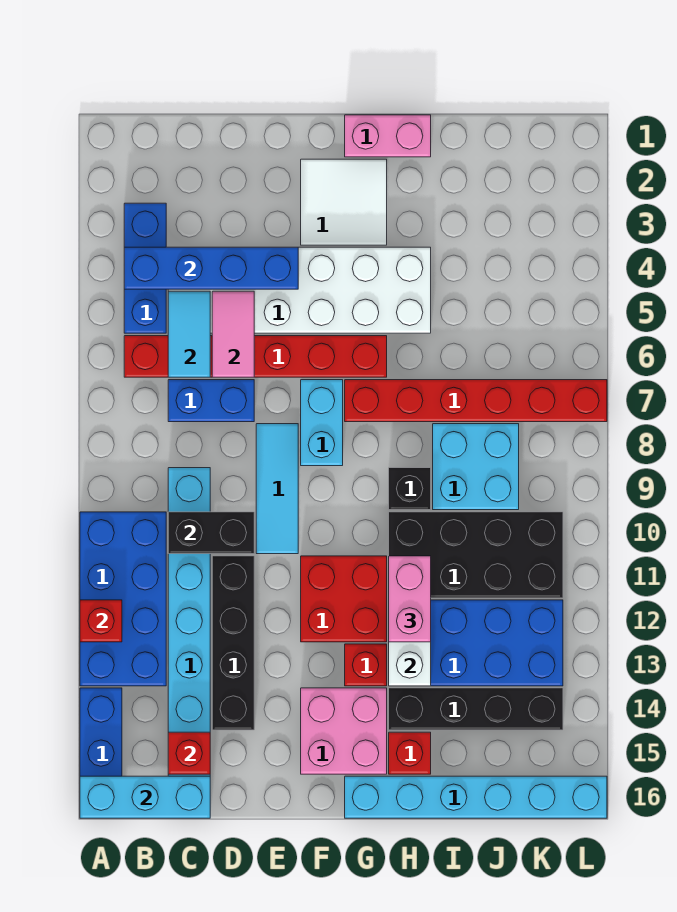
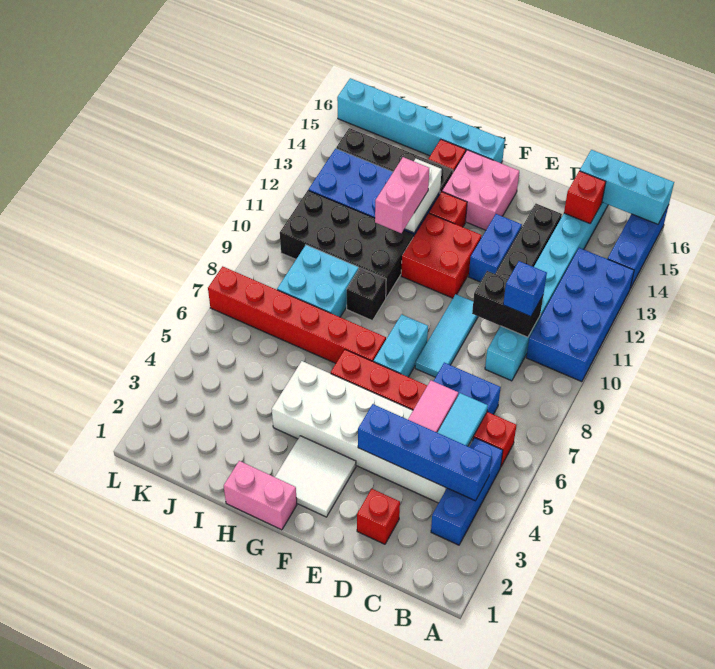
red 1x1 brick [80,600,122,642] -> red 1x1 brick moved to [357,489,400,544]
none -> blue 1x1 brick [503,261,547,317]
none -> blue 1x2 brick [469,214,522,282]

